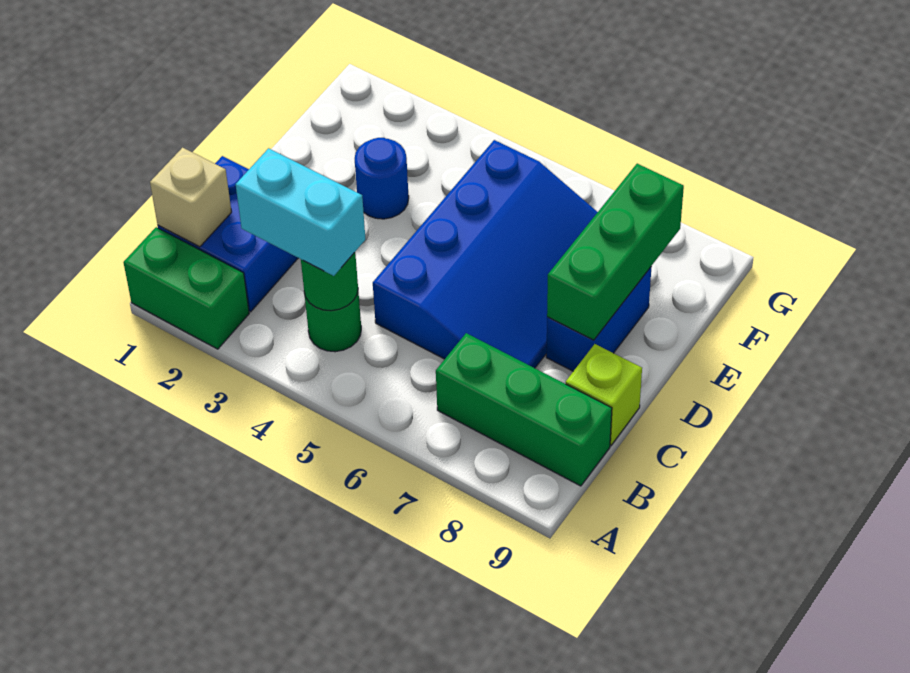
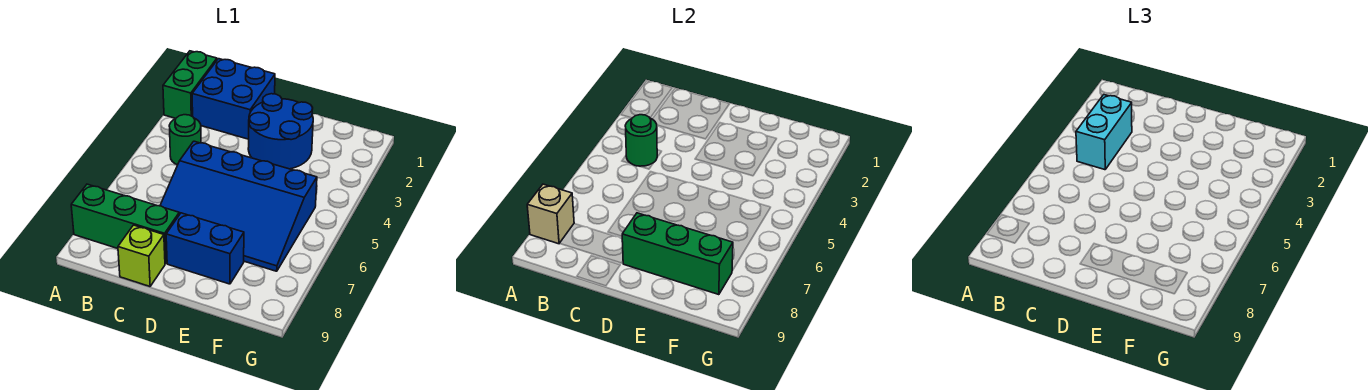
tan 1x1 brick [150,148,232,247] -> tan 1x1 brick moved to [527,184,574,244]
green 1x3 brick [436,333,612,486] -> green 1x3 brick turned to [71,184,179,264]
blue 1x1 round brick [355,138,409,219] -> blue 2x2 round brick [248,94,313,169]

